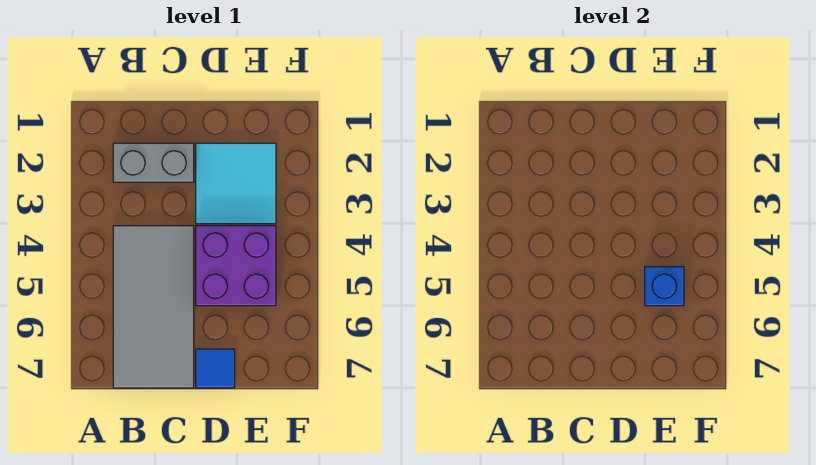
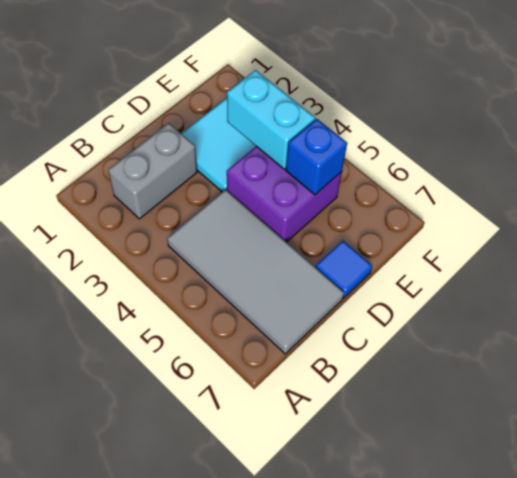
none -> cyan 1x2 brick [227,70,315,169]

